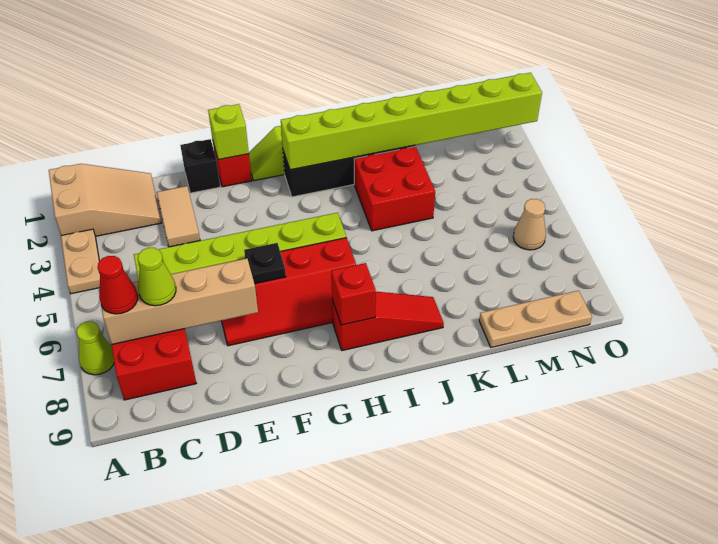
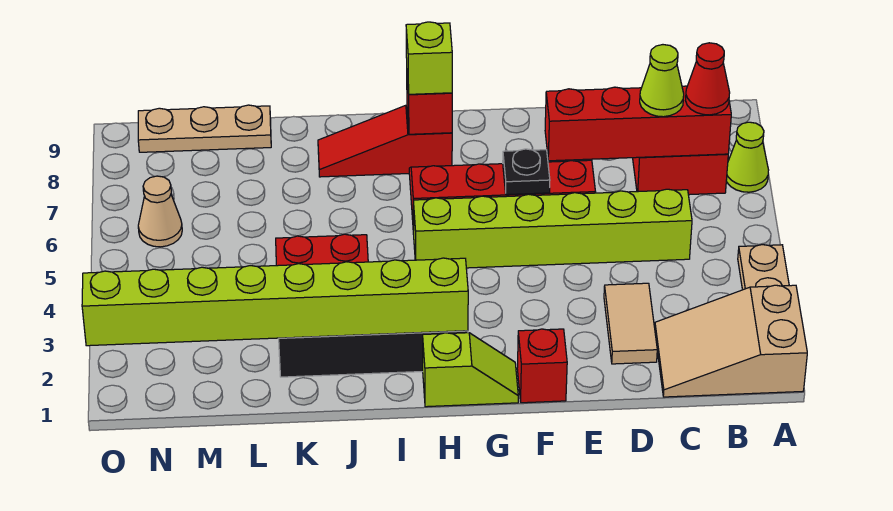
tan 1x4 brick [99,258,258,345] -> red 1x4 brick [545,86,731,161]
black 1x1 brick [180,139,220,193] -> none
lime 1x1 brick [208,104,249,160] -> lime 1x1 brick moved to [406,22,452,94]

